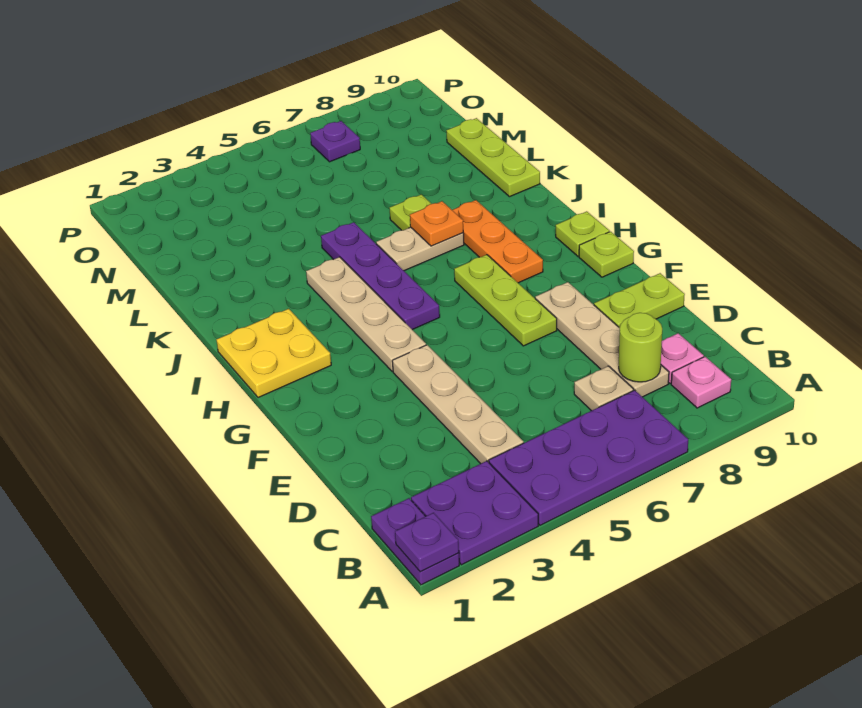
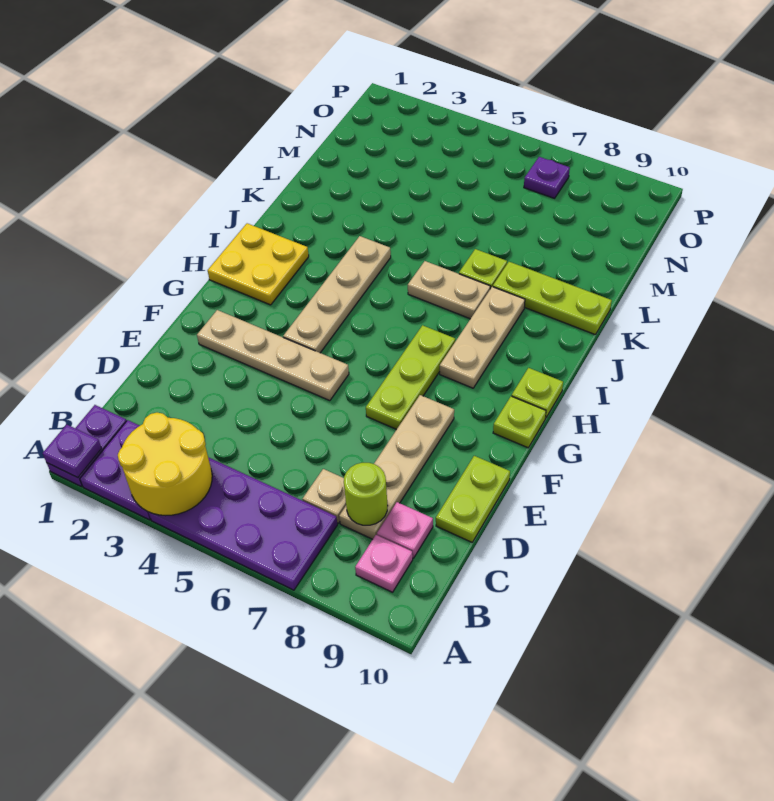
none -> yellow 2x2 round brick [118,413,212,516]
tan 1x4 plate [392,345,524,464] -> tan 1x4 plate turned to [197,310,349,401]
lime 1x2 plate [594,273,685,328] -> lime 1x2 plate turned to [436,456,510,542]
purple 1x4 plate [321,222,440,330] -> none
orange 1x3 plate [453,200,543,283] -> tan 1x3 plate [440,287,525,388]
orange 1x1 plate [410,201,463,246] -> none
lime 1x3 plate [446,118,540,197] -> lime 1x3 plate turned to [493,262,612,335]

